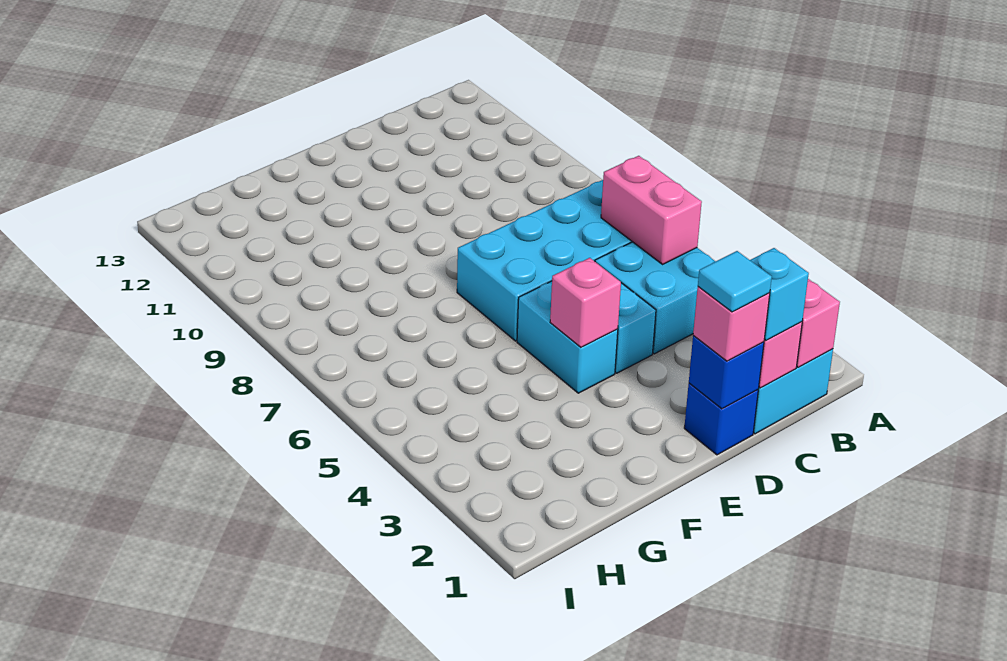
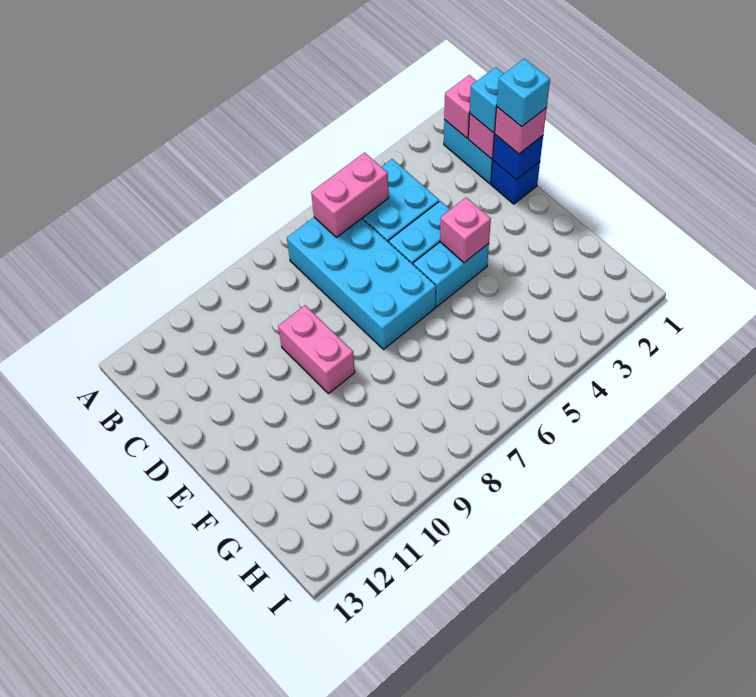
cyan 1x1 tile [698,251,772,312] -> cyan 1x1 brick [497,59,550,127]
none -> pink 1x2 brick [278,305,355,393]

